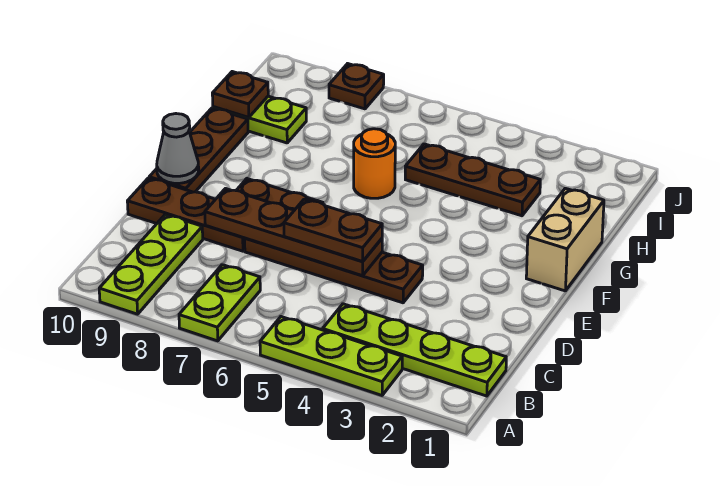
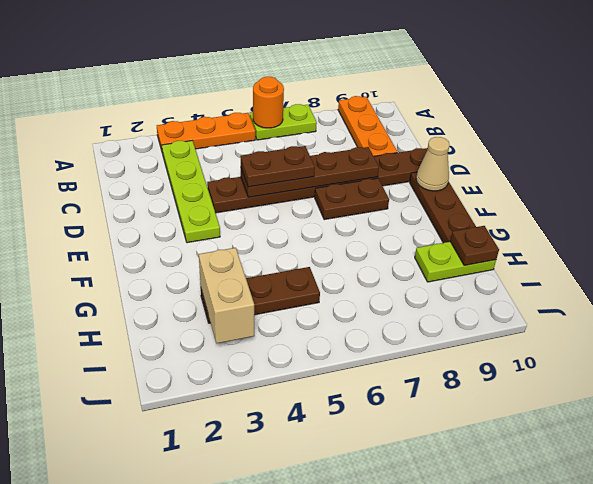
lime 1x3 plate [260,317,402,395] -> orange 1x3 plate [157,113,255,150]
lime 1x2 plate [179,265,260,341] -> lime 1x2 plate turned to [250,104,317,140]
lime 1x3 plate [99,214,203,314] -> orange 1x3 plate [338,96,397,156]
lime 1x4 plate [323,304,506,396] -> lime 1x4 plate turned to [162,141,220,243]
grey 1x1 cone [157,114,199,183] -> tan 1x1 cone [416,137,449,191]
tan 1x2 brick [526,188,604,291] -> tan 1x2 brick moved to [199,248,254,343]
orange 1x1 round brick [354,129,395,198] -> orange 1x1 round brick moved to [253,77,284,128]
brown 1x1 plate [329,64,384,109] -> none

